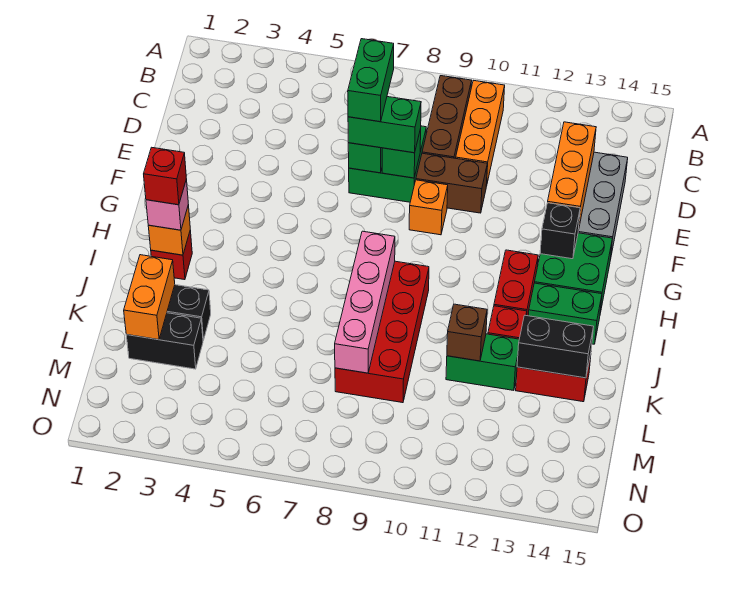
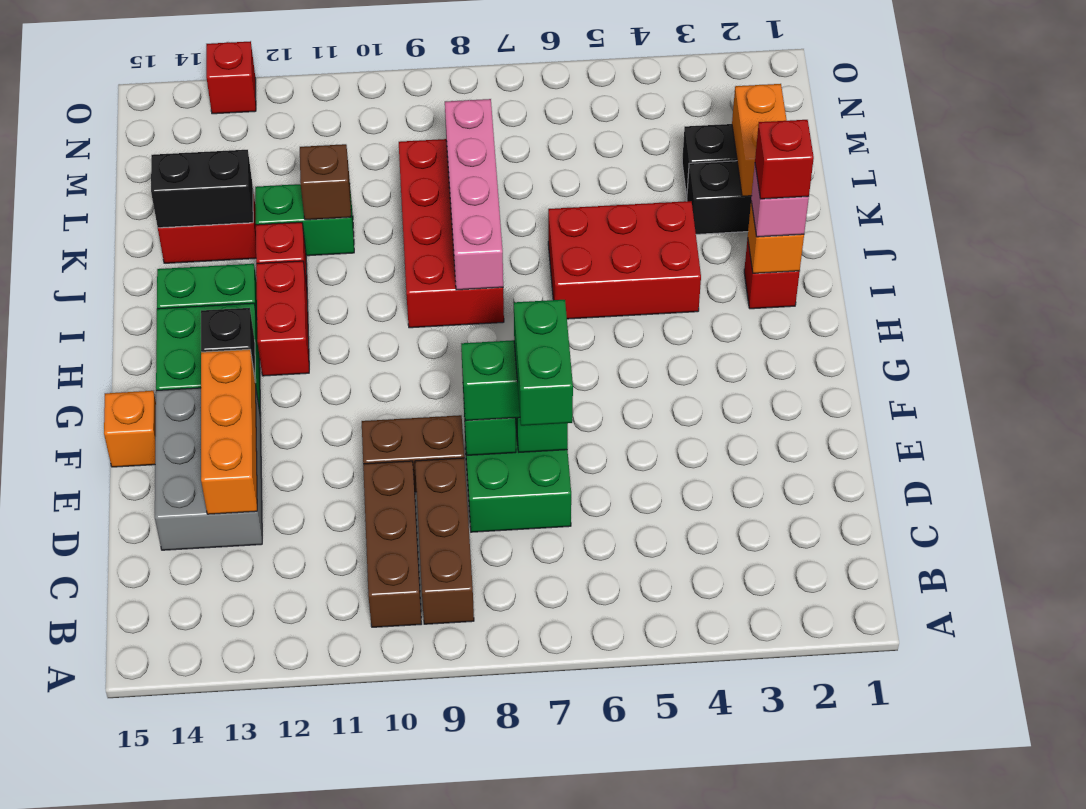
orange 1x3 brick [456,80,505,186] -> brown 1x3 brick [363,461,422,627]
orange 1x1 brick [409,180,448,235] -> orange 1x1 brick moved to [104,391,156,467]
none -> red 2x3 brick [548,201,701,319]
none -> red 1x1 brick [206,41,256,114]

